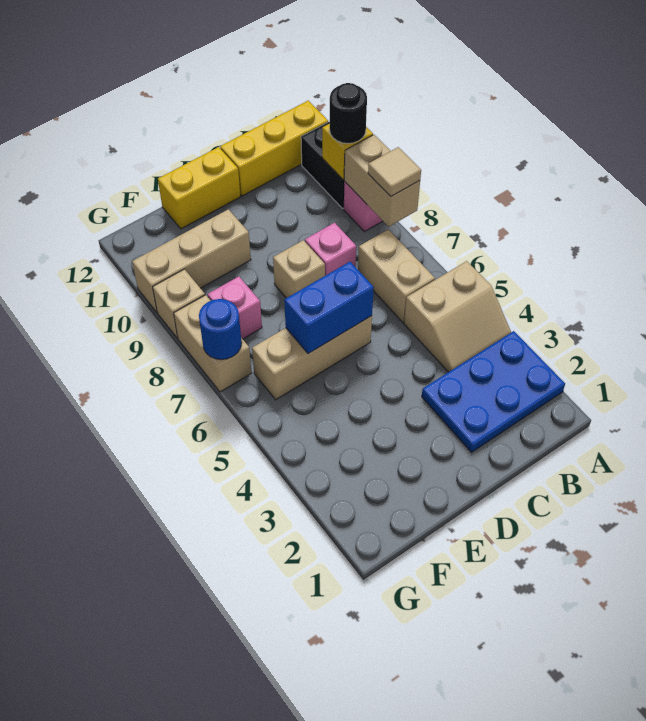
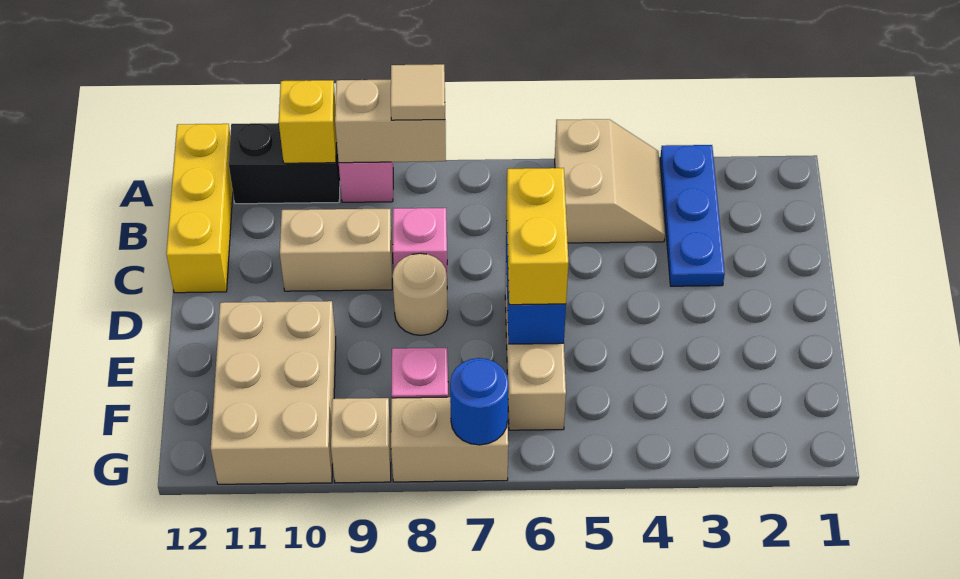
blue 2x3 plate [422,331,565,452] -> blue 1x3 plate [660,145,725,286]
black 1x1 round brick [330,83,367,143] -> none
tan 1x2 brick [358,230,435,322] -> tan 1x2 brick moved to [280,209,393,291]
tan 1x1 brick [273,240,325,298] -> tan 1x1 round brick [393,253,448,335]
yellow 1x2 brick [158,147,240,229] -> yellow 1x2 brick moved to [507,168,568,305]
tan 1x3 brick [132,209,251,312] -> tan 2x3 brick [211,301,336,484]

